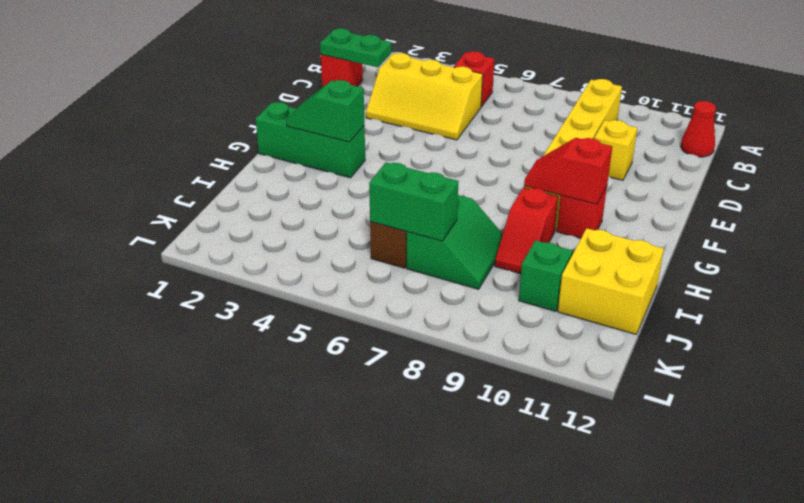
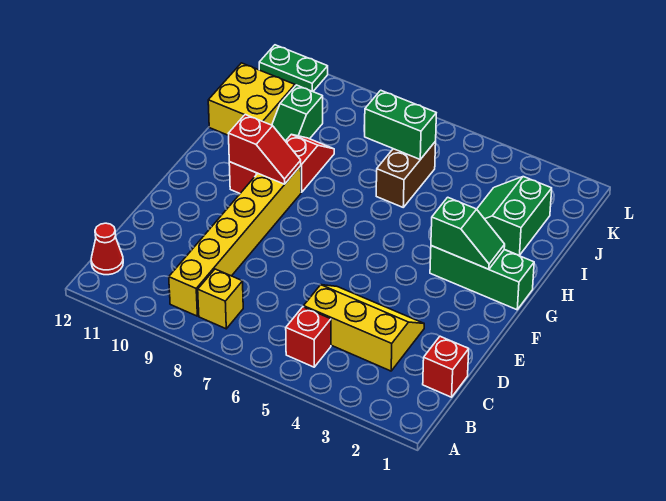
green 1x2 plate [320,28,391,67] -> green 1x2 plate moved to [259,45,328,92]
yellow 1x1 brick [594,120,637,180] -> yellow 1x1 brick moved to [198,269,243,329]
green 2x2 slope [407,195,503,289] -> green 2x2 slope moved to [477,177,552,255]

